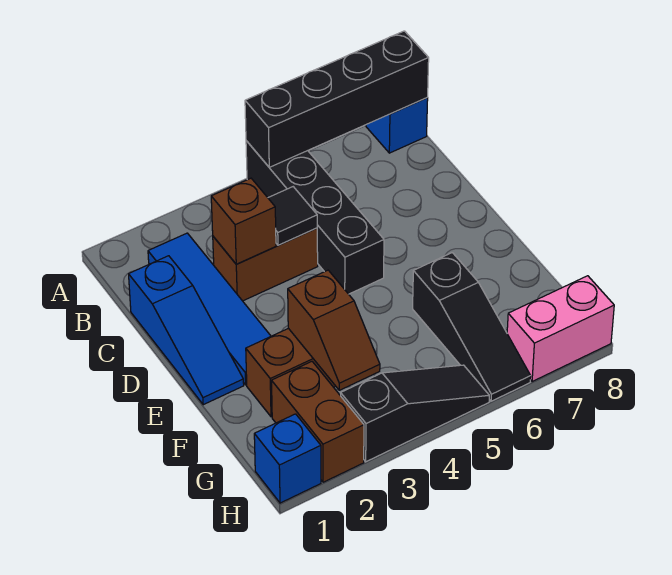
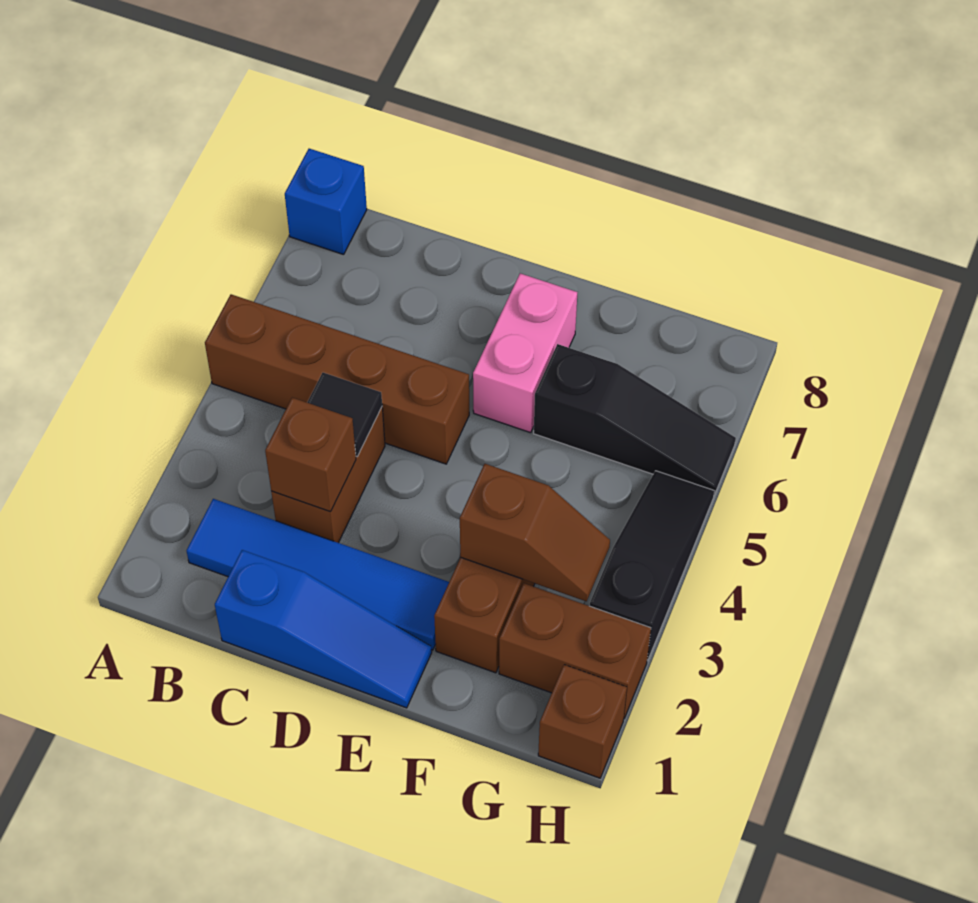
black 1x4 brick [246,141,384,294] -> brown 1x4 brick [205,294,469,464]
black 1x4 brick [245,31,429,167] -> none
blue 1x1 brick [254,414,321,503] -> brown 1x1 brick [538,665,627,778]
pink 1x2 brick [507,276,614,382] -> pink 1x2 brick moved to [473,273,577,433]

